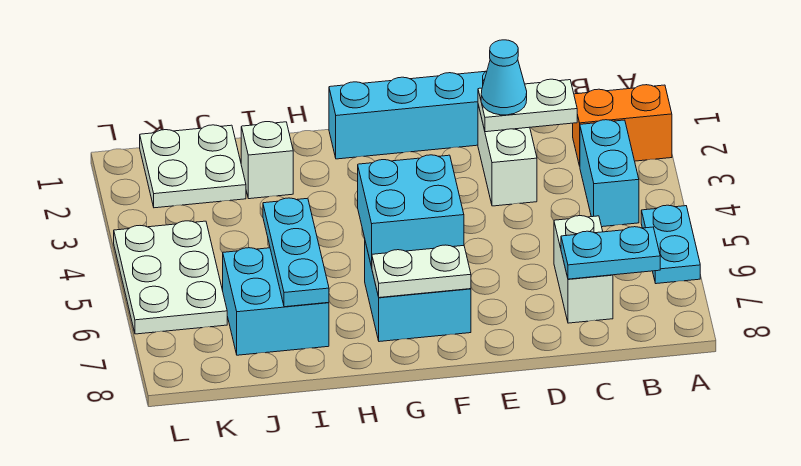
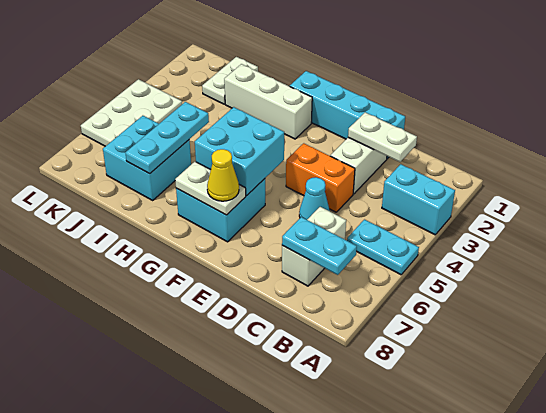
orange 1x2 brick [573,85,672,166] -> orange 1x2 brick moved to [286,143,355,212]
cyan 1x2 plate [641,205,700,284] -> cyan 1x2 plate turned to [347,220,419,275]
cyan 1x2 brick [580,120,639,227] -> cyan 1x2 brick turned to [382,164,455,235]
cyan 1x1 cone [481,40,527,115] -> cyan 1x1 cone moved to [299,177,330,220]
none -> yellow 1x1 cone [207,149,239,201]
white 1x1 brick [241,122,293,199] -> white 1x3 brick [224,64,312,139]
white 2x2 plate [140,125,246,208] -> white 1x2 plate [202,57,258,104]

